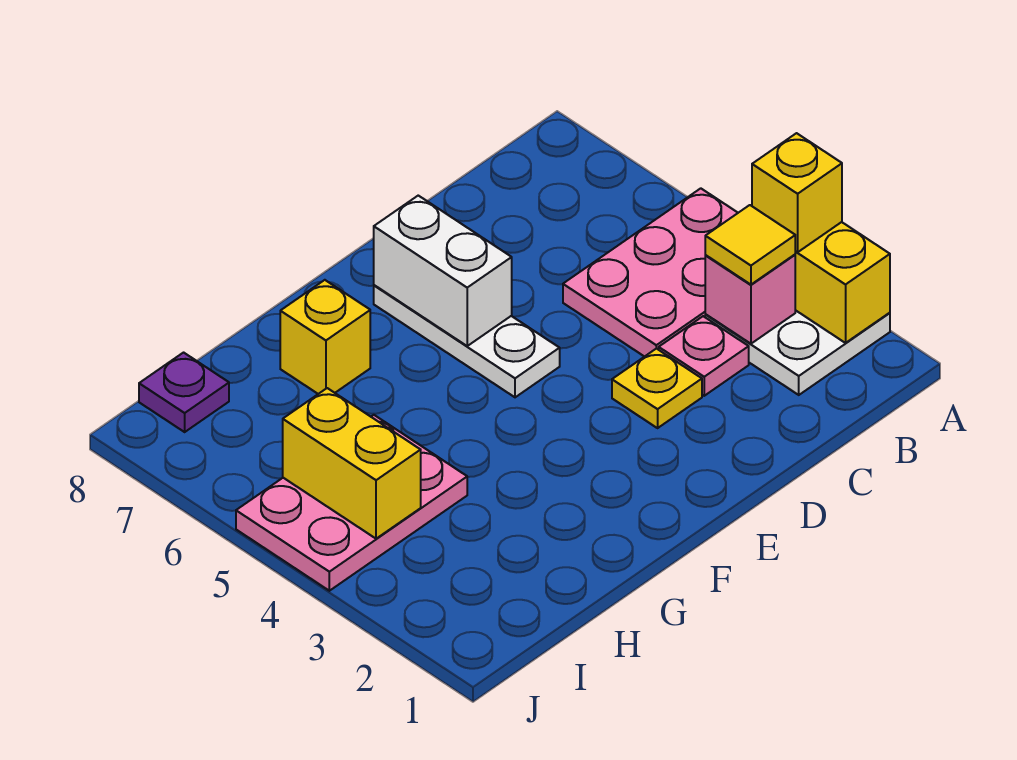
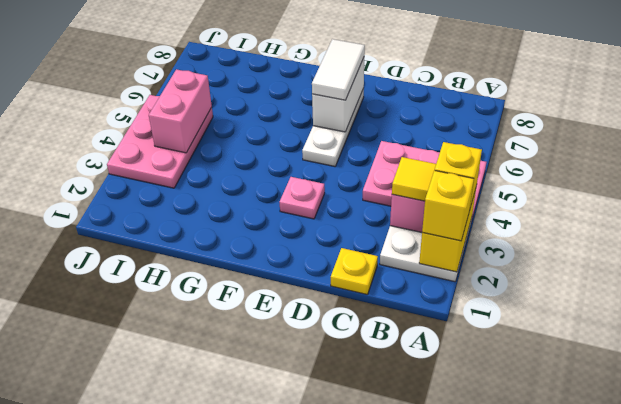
pink 1x1 plate [659,316,749,396] -> pink 1x1 plate moved to [279,177,325,219]
yellow 1x1 plate [612,348,702,428] -> yellow 1x1 plate moved to [331,248,378,295]
none -> white 1x2 tile [312,39,365,100]
yellow 1x1 brick [280,280,370,394] -> yellow 1x1 brick moved to [422,171,474,241]
pink 2x3 plate [236,415,467,591] -> pink 2x3 plate turned to [107,95,213,188]
yellow 1x2 brick [283,388,421,539] -> pink 1x2 brick [149,69,212,153]
purple 1x1 plate [139,353,229,432] -> none

